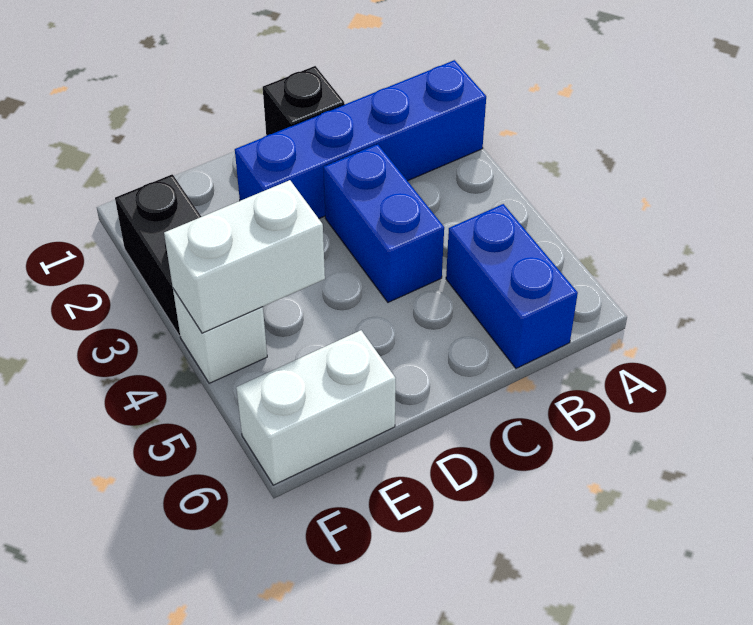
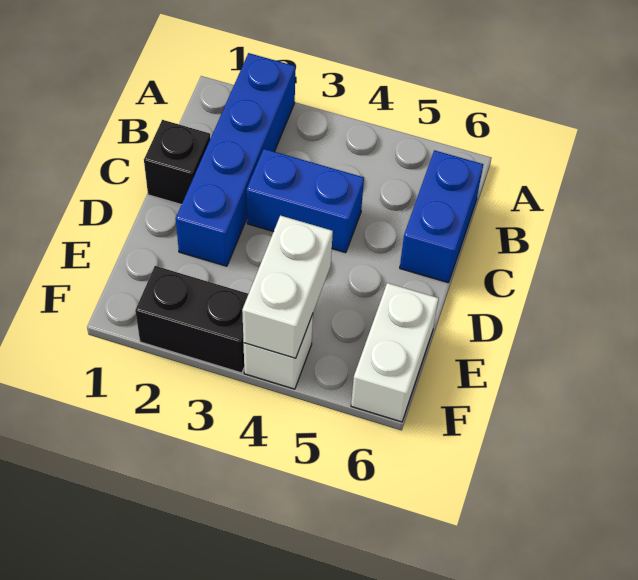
blue 1x2 brick [446,204,578,368] -> blue 1x2 brick turned to [400,150,483,283]

